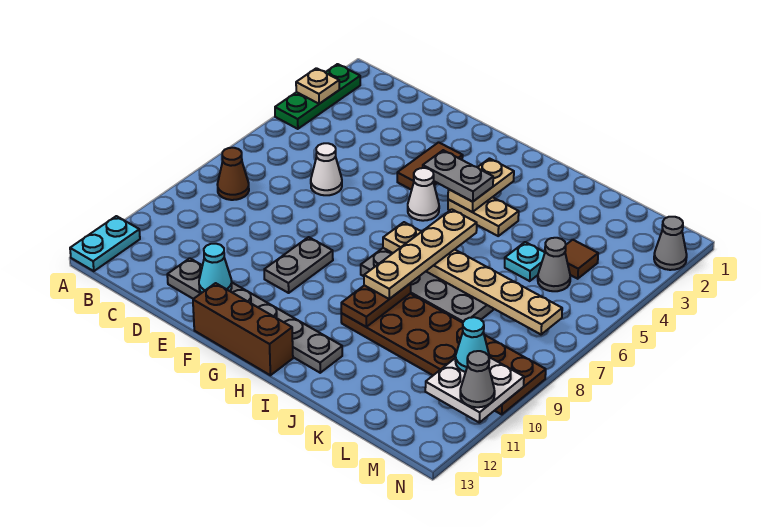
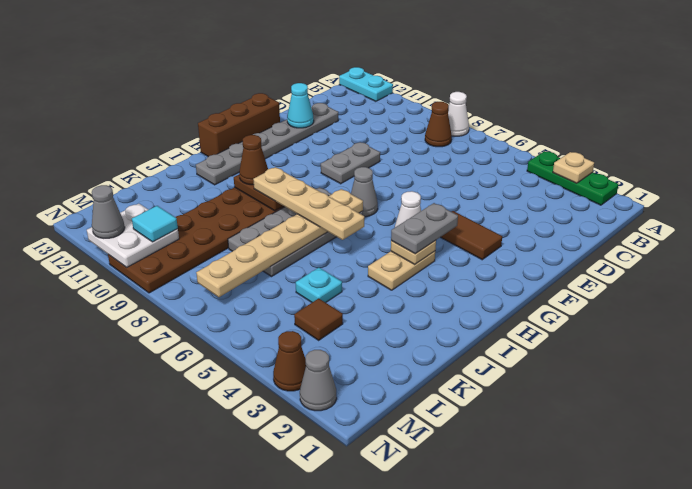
white 1x1 cone [311,143,342,195] -> white 1x1 cone moved to [448,92,469,136]
grey 1x2 plate [264,237,333,293] -> grey 1x2 plate turned to [321,142,380,184]
tan 1x2 plate [448,159,514,212] -> tan 1x1 plate [391,240,436,265]
none -> brown 1x1 cone [239,135,268,185]
grey 1x1 cone [538,238,570,291] -> grey 1x1 cone moved to [351,167,378,217]
cyan 1x1 cone [455,317,489,372] -> cyan 1x1 tile [132,206,178,242]
none -> brown 1x1 cone [273,331,306,391]

